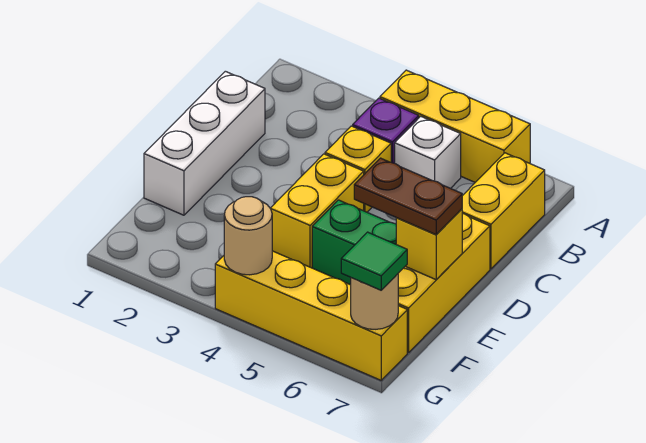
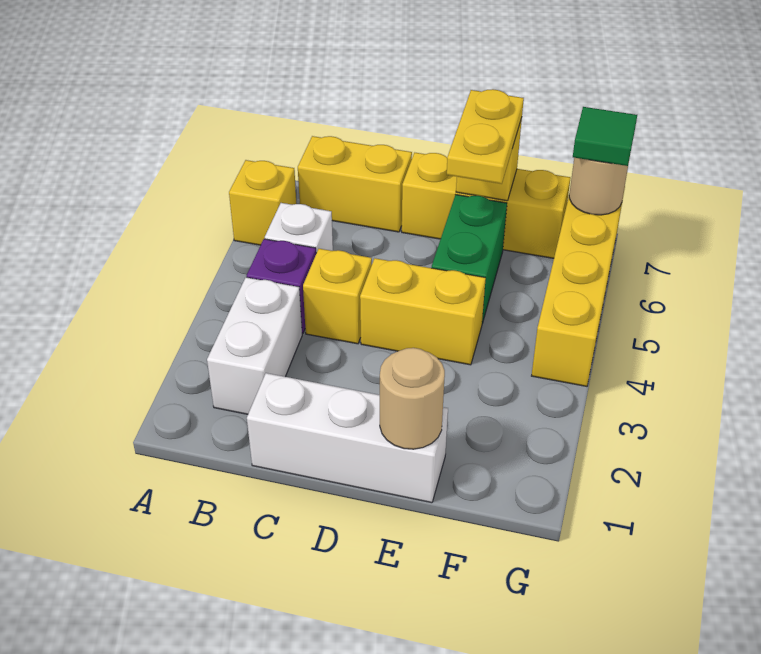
yellow 1x3 brick [380,70,530,182] -> yellow 1x1 brick [229,160,297,245]
none -> white 1x2 brick [207,277,302,414]
brown 1x2 plate [354,158,462,235] -> yellow 1x2 plate [447,89,524,184]
tan 1x1 round brick [224,197,272,275] -> tan 1x1 round brick moved to [380,348,445,449]

